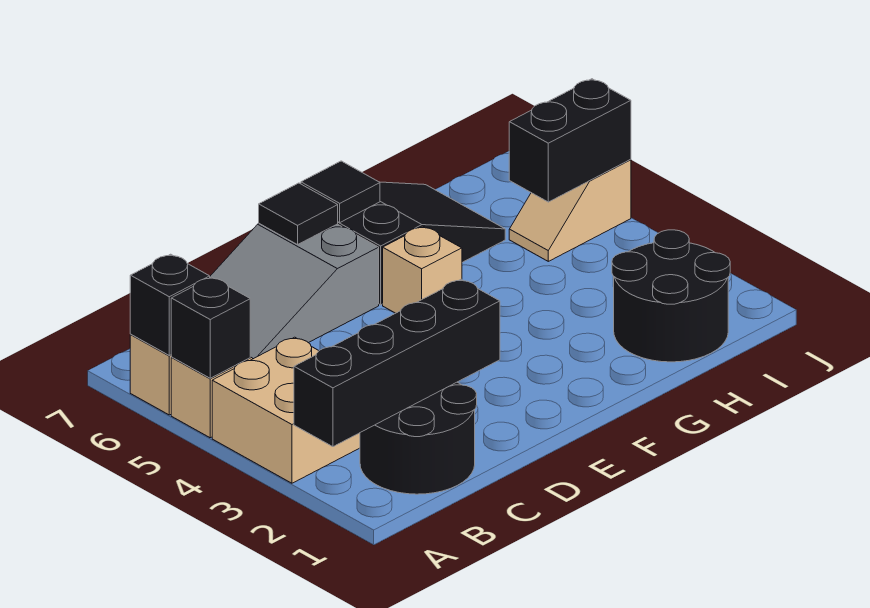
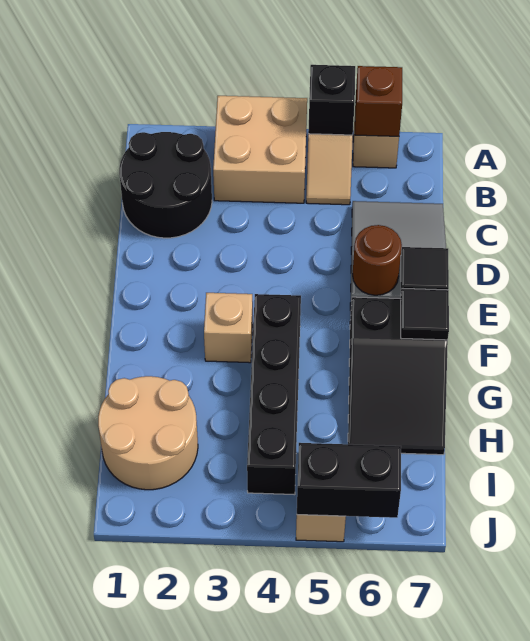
black 1x4 brick [294,279,500,447] -> black 1x4 brick moved to [247,294,301,495]
black 1x1 brick [130,254,210,355] -> brown 1x1 brick [355,66,402,136]
none -> brown 1x1 round brick [352,225,402,295]
tan 1x1 brick [383,226,462,313] -> tan 1x1 brick moved to [204,293,253,363]
black 2x2 round brick [612,230,730,362] -> tan 2x2 round brick [98,376,198,490]
black 1x2 brick [509,79,631,202] -> black 1x2 brick turned to [297,443,401,518]

